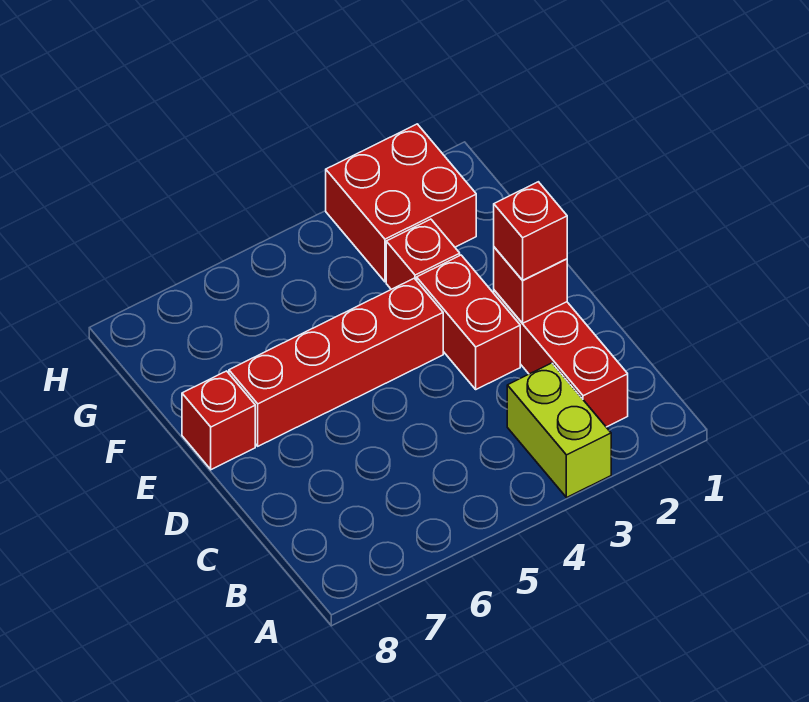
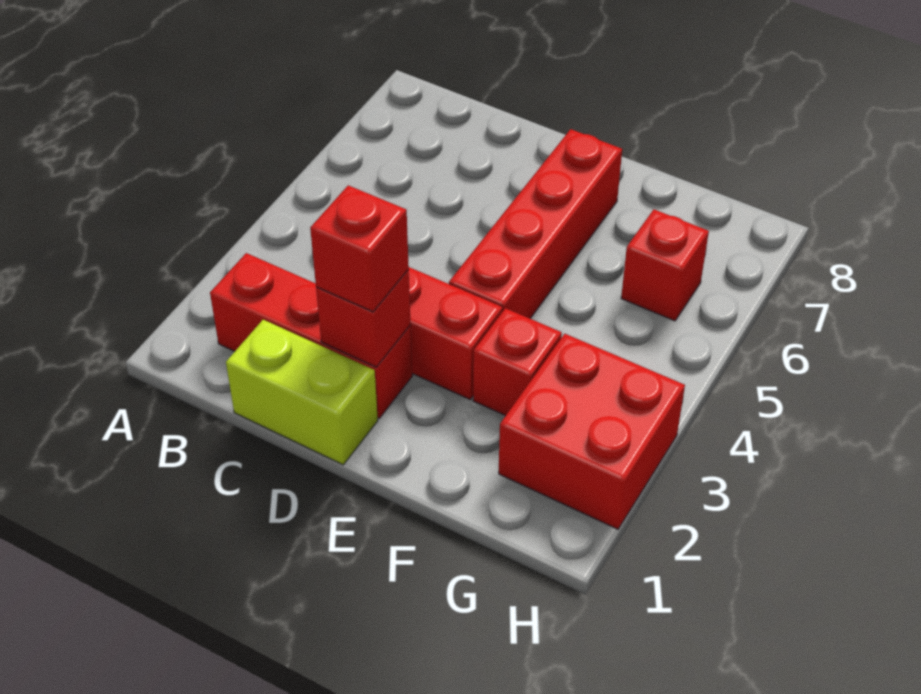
lime 1x2 brick [507,363,611,498] -> lime 1x2 brick moved to [226,320,378,465]
red 1x1 brick [182,371,255,470] -> red 1x1 brick moved to [621,209,709,321]

